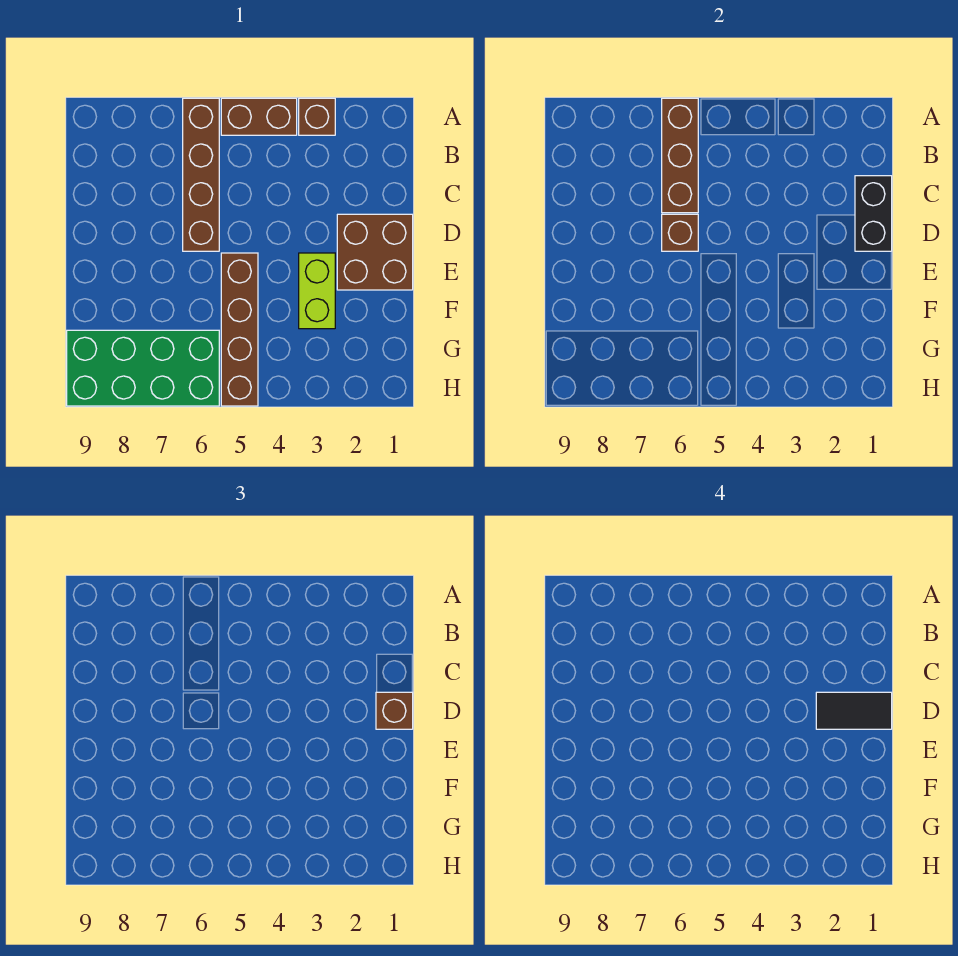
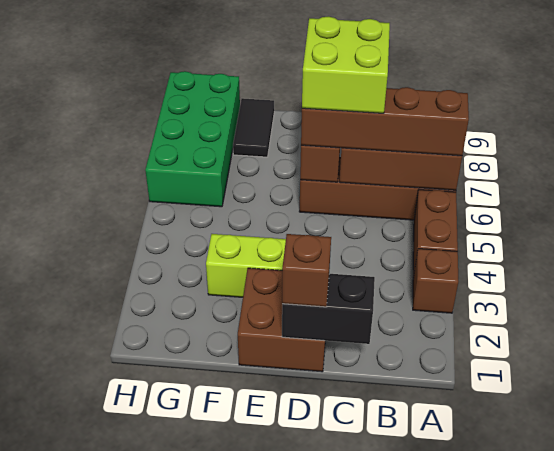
none -> lime 2x2 brick [302,16,390,113]
black 1x2 tile [816,692,892,729] -> black 1x2 tile moved to [233,98,274,157]
brown 1x4 brick [221,253,258,406] -> brown 1x4 brick moved to [301,87,469,156]

